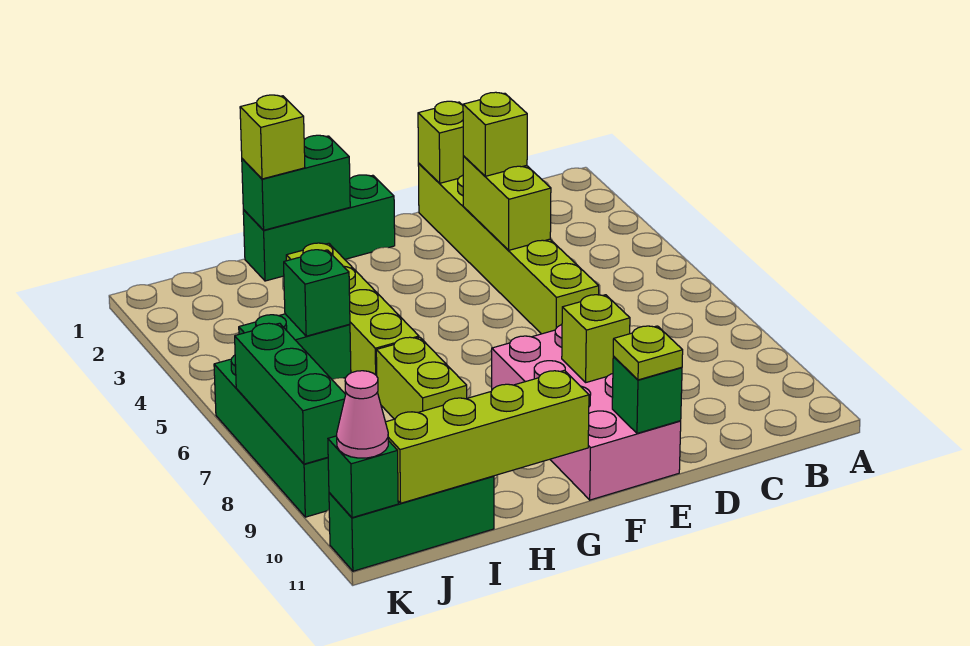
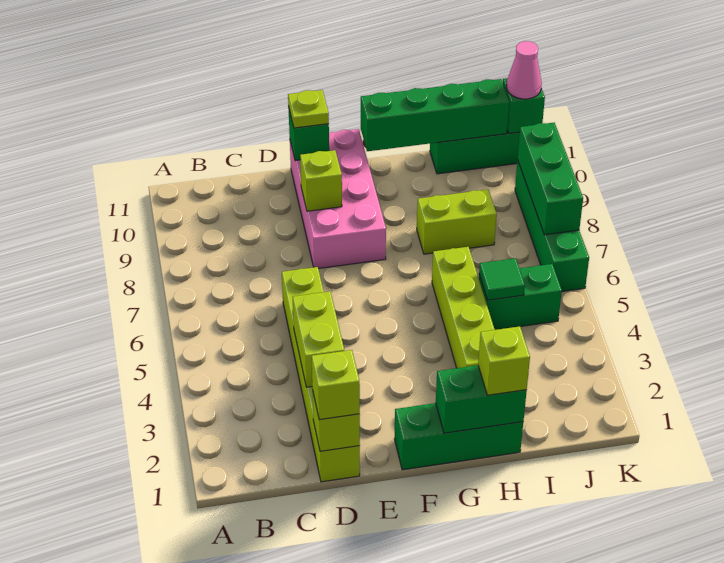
lime 1x1 brick [463,92,527,176] -> lime 1x1 brick moved to [311,350,360,420]
lime 1x4 brick [386,370,589,503] -> green 1x4 brick [361,79,509,151]
lime 1x2 brick [376,337,467,419] -> lime 1x2 brick turned to [417,189,497,254]
green 1x1 brick [284,250,350,336] -> green 1x1 tile [479,258,525,300]

